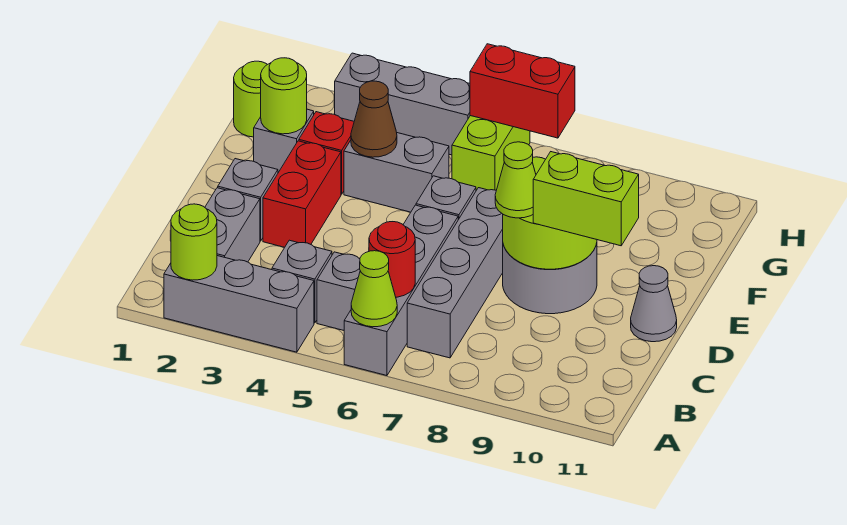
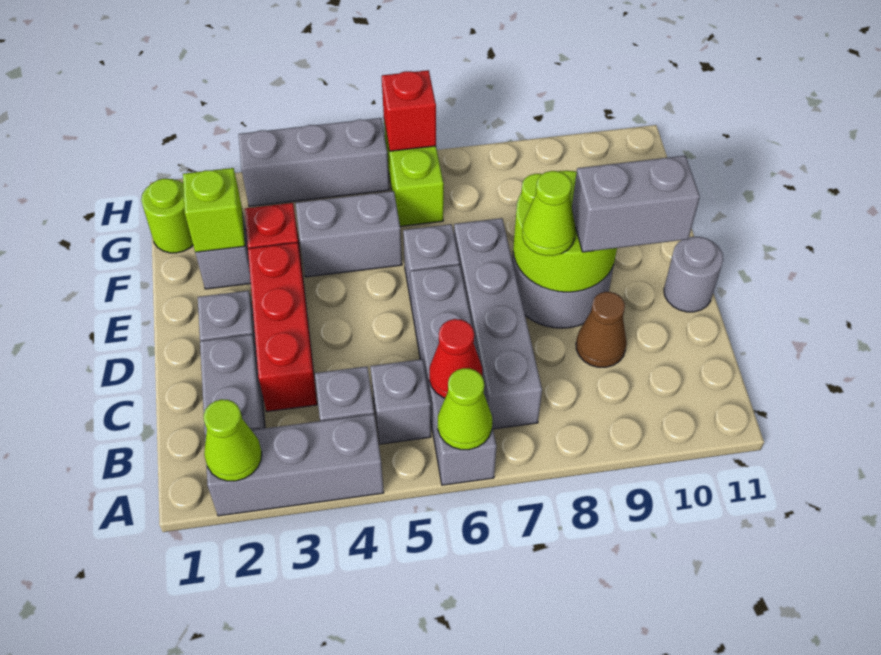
lime 1x1 round brick [171,204,217,280] -> lime 1x1 cone [204,399,262,481]
red 1x1 round brick [369,222,415,297] -> red 1x1 cone [429,319,482,398]
red 1x2 brick [263,141,341,247] -> red 1x3 brick [248,242,317,411]
lime 1x2 brick [533,152,639,246] -> grey 1x2 brick [572,156,700,252]
grey 1x1 cone [631,266,677,342] -> grey 1x1 round brick [664,237,723,312]
lime 1x1 round brick [261,58,307,134] -> lime 1x1 brick [183,168,245,252]
brown 1x1 cone [351,81,397,157] -> brown 1x1 cone moved to [576,292,627,367]
red 1x2 brick [470,44,575,138] -> red 1x1 brick [382,70,436,151]

